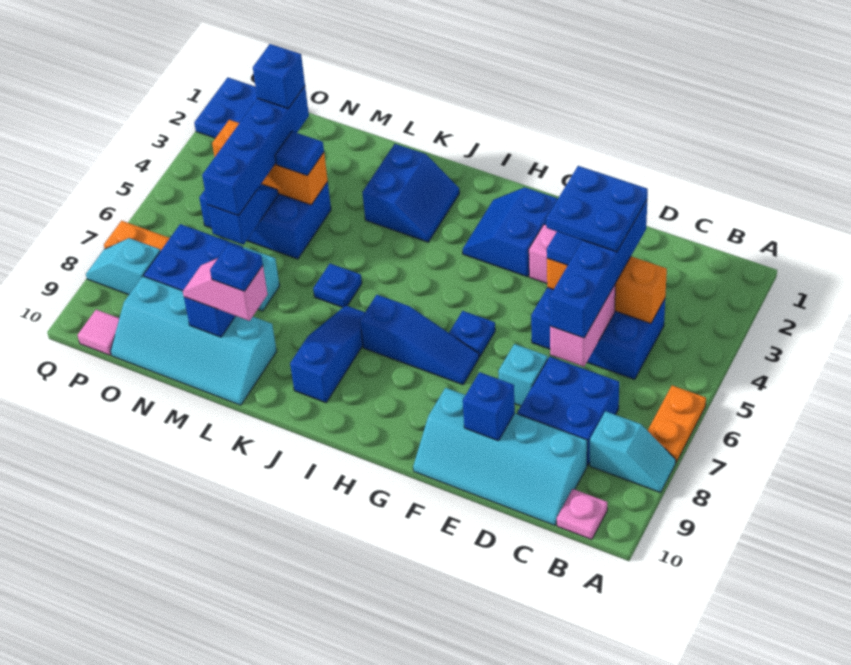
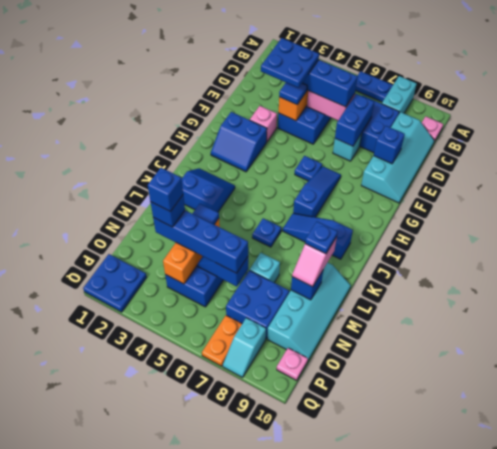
orange 1x2 plate [648,386,706,463] -> blue 1x2 plate [355,71,393,102]
cyan 1x2 slope [590,411,676,493] -> cyan 1x2 brick [382,76,417,113]
none -> blue 1x2 brick [335,94,374,146]
none -> blue 1x1 brick [148,168,183,212]
pink 1x1 tile [78,310,119,355] -> pink 1x1 plate [277,348,308,381]

